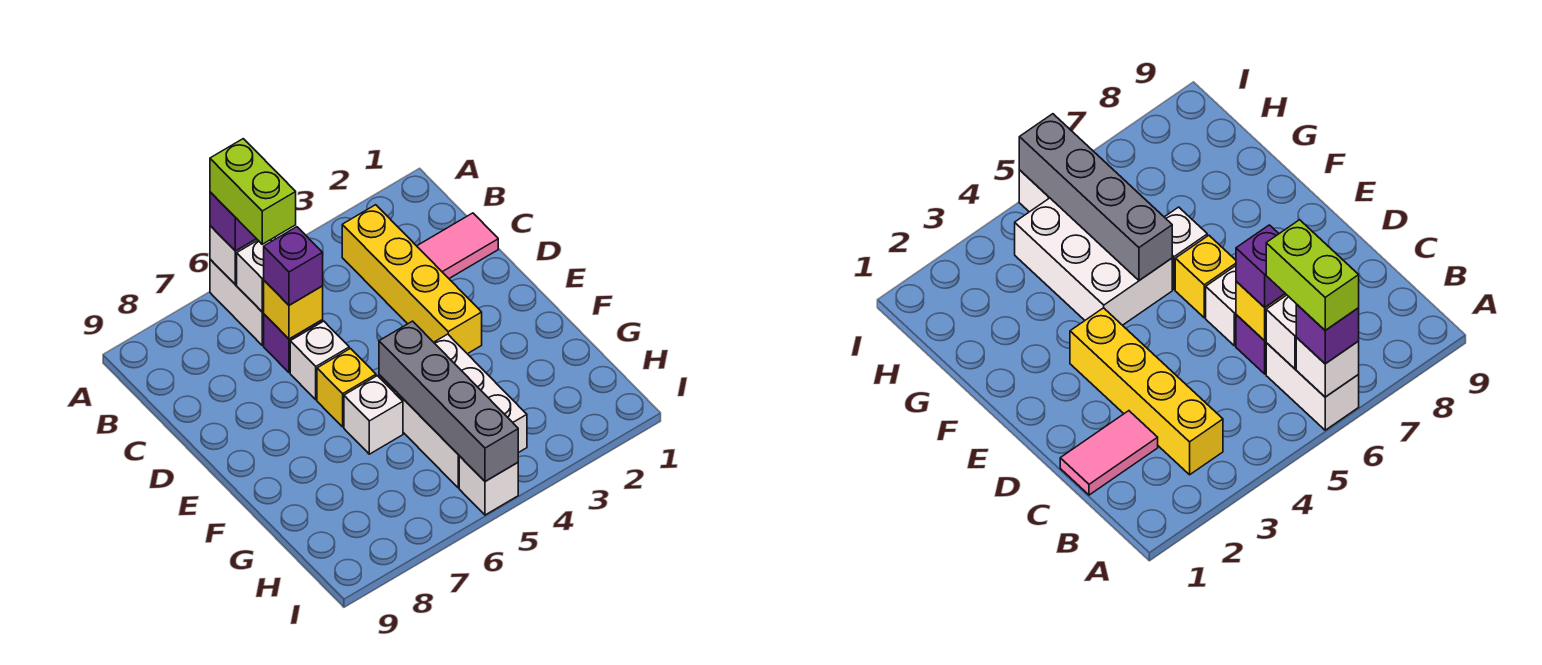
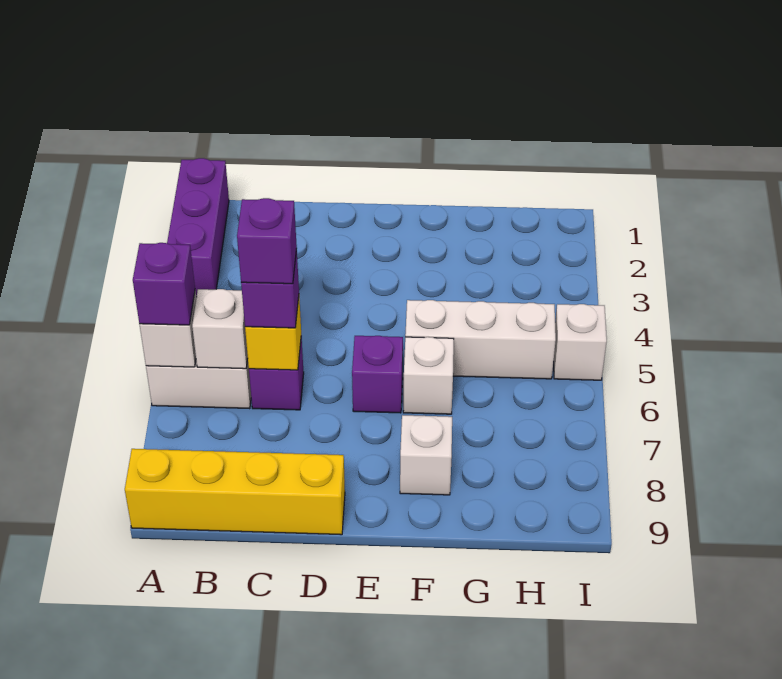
none -> purple 1x3 brick [167,158,229,297]
lime 1x2 brick [210,139,296,244] -> none
yellow 1x4 brick [342,205,482,354] -> yellow 1x4 brick moved to [125,449,345,535]
pink 1x2 tile [417,213,498,278] -> none
none -> purple 1x1 brick [237,198,297,284]
white 1x1 brick [290,321,349,400] -> white 1x1 brick moved to [400,415,452,495]
yellow 1x1 brick [317,349,376,427] -> purple 1x1 brick [352,336,403,413]
white 2x3 brick [379,334,527,488] -> white 1x3 brick [405,300,556,379]
grey 1x4 brick [379,321,518,481] -> none

